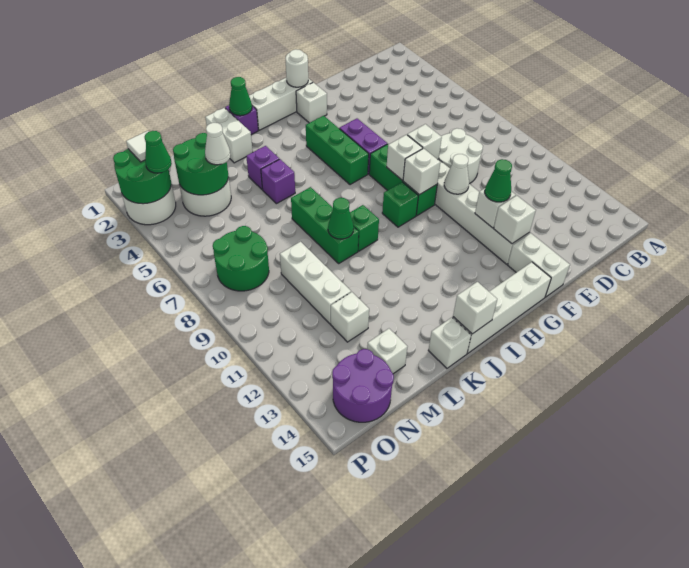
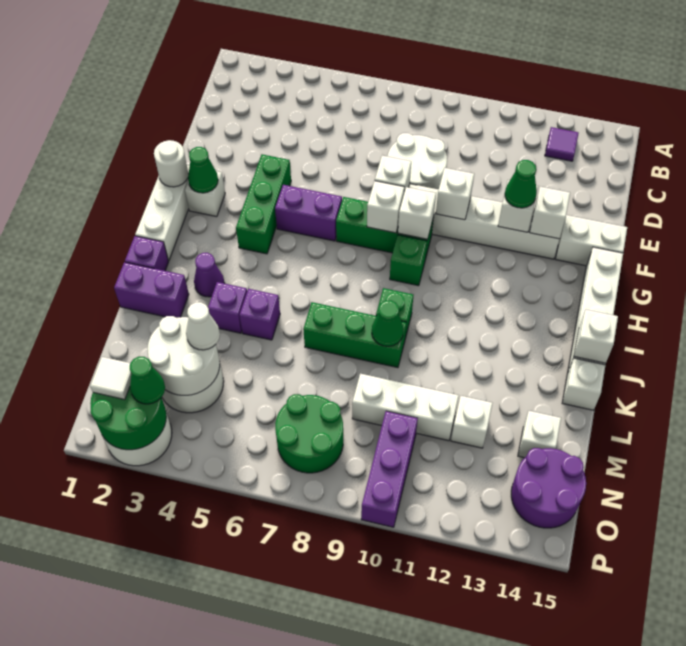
none -> purple 1x1 tile [545,127,579,161]
white 1x1 cone [444,154,469,194] -> white 1x1 brick [436,168,474,220]
green 1x3 brick [306,116,369,185] -> green 1x3 brick turned to [236,154,291,254]
green 1x1 cone [229,77,252,116] -> green 1x1 cone moved to [188,147,218,193]
none -> purple 1x1 cone [194,253,224,297]
white 1x2 brick [205,108,253,163] -> purple 1x2 brick [114,262,189,318]
green 2x2 round brick [173,133,228,195] -> white 2x2 round brick [147,316,220,395]
none -> purple 1x3 brick [361,411,418,527]

